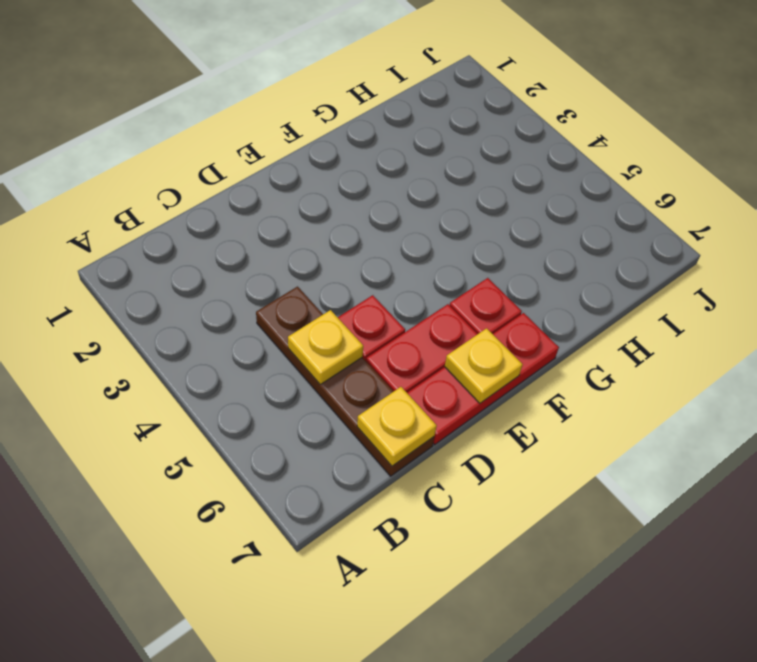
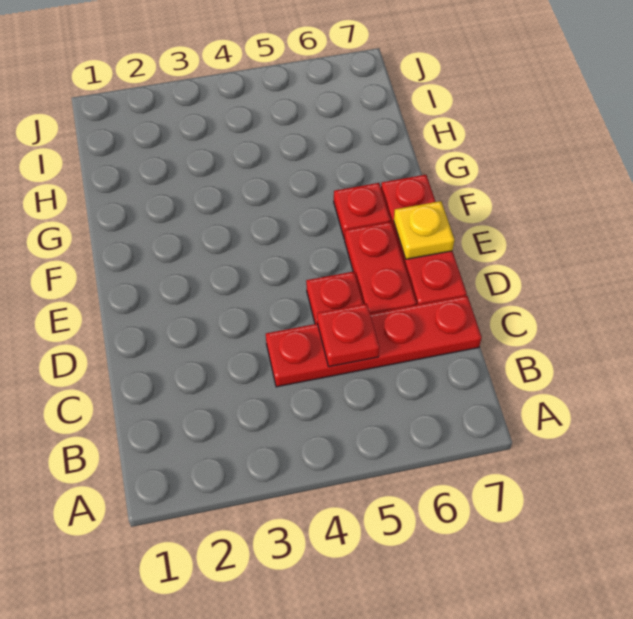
brown 1x4 plate [256,287,434,476] -> red 1x4 plate [266,296,482,387]
yellow 1x1 plate [288,310,363,384] -> red 1x1 plate [317,304,379,367]
yellow 1x1 plate [357,387,437,466] -> none

